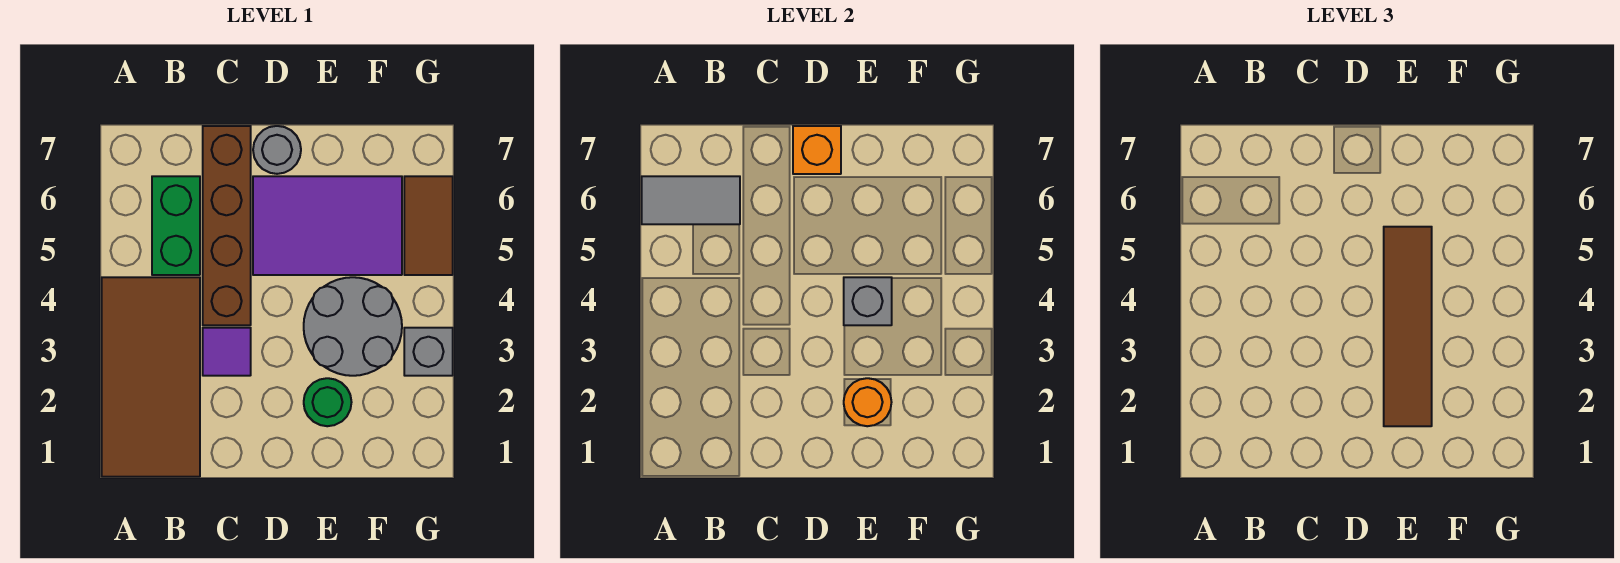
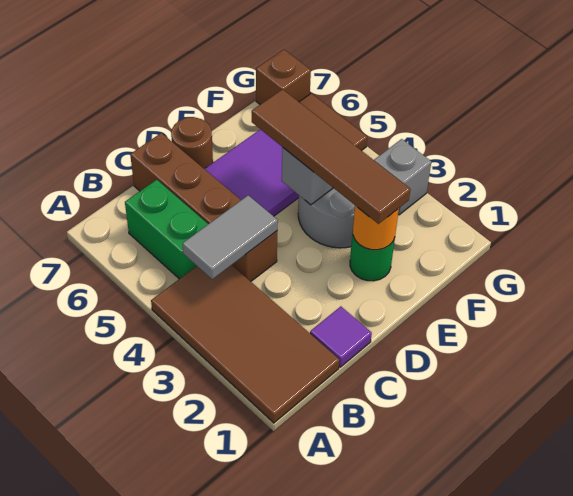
grey 1x2 tile [642,176,740,224] -> grey 1x2 tile moved to [183,195,278,279]
purple 1x1 tile [203,328,251,376] -> purple 1x1 tile moved to [310,306,372,367]
grey 1x1 round brick [253,126,301,174] -> brown 1x1 round brick [171,117,213,169]
orange 1x1 brick [793,126,841,174] -> none
none -> brown 1x1 brick [256,50,311,104]

